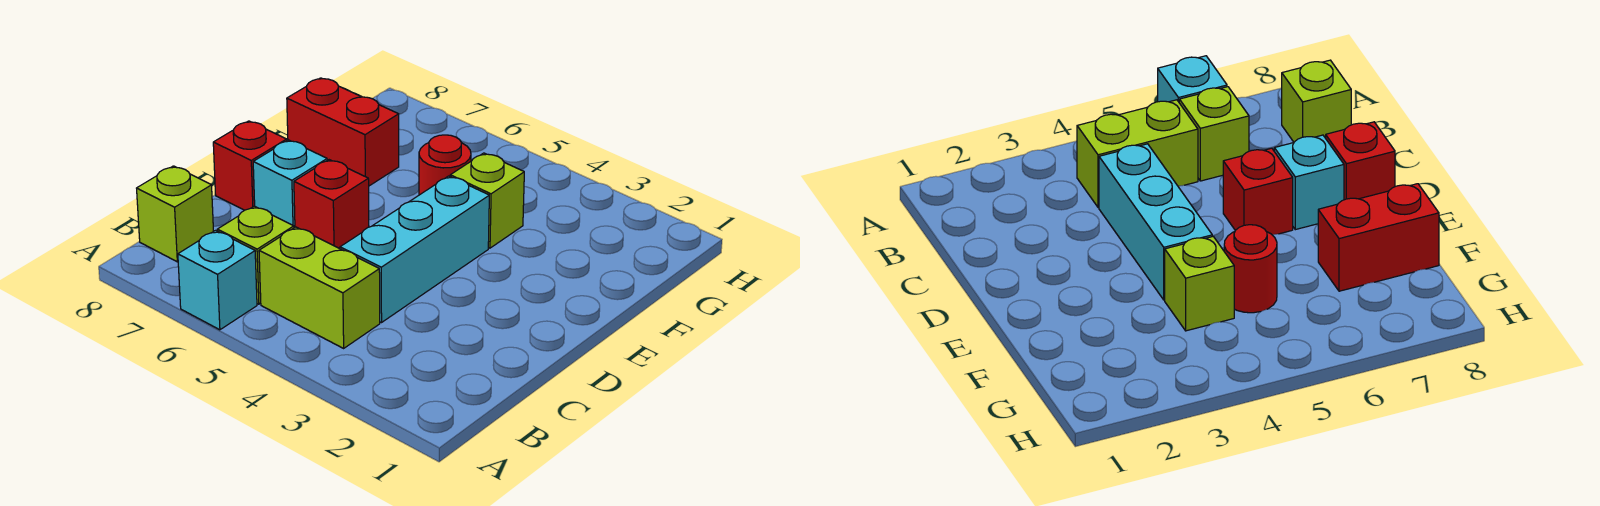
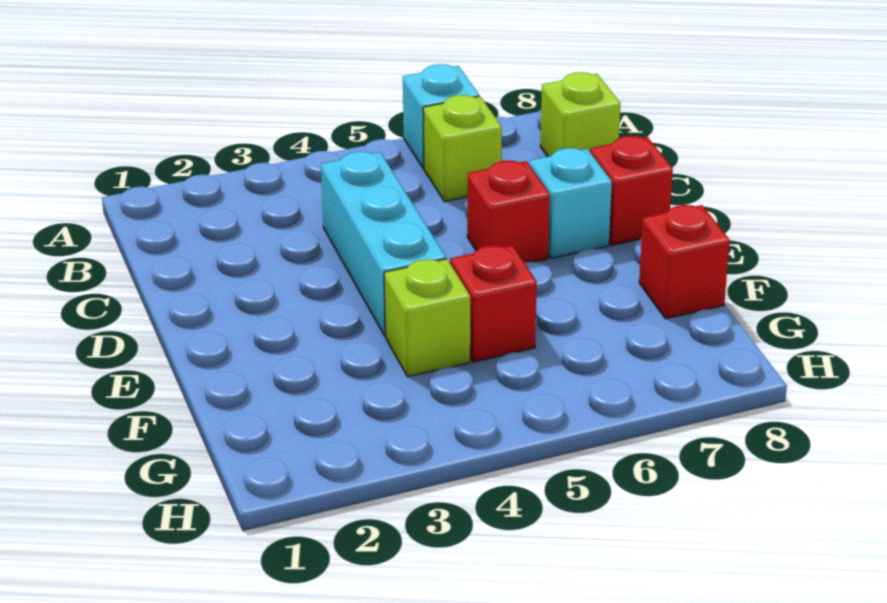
lime 1x2 brick [259,227,380,348] -> none
red 1x1 round brick [419,135,471,195] -> red 1x1 brick [450,245,537,362]
red 1x2 brick [287,78,399,186] -> red 1x1 brick [639,205,730,319]

